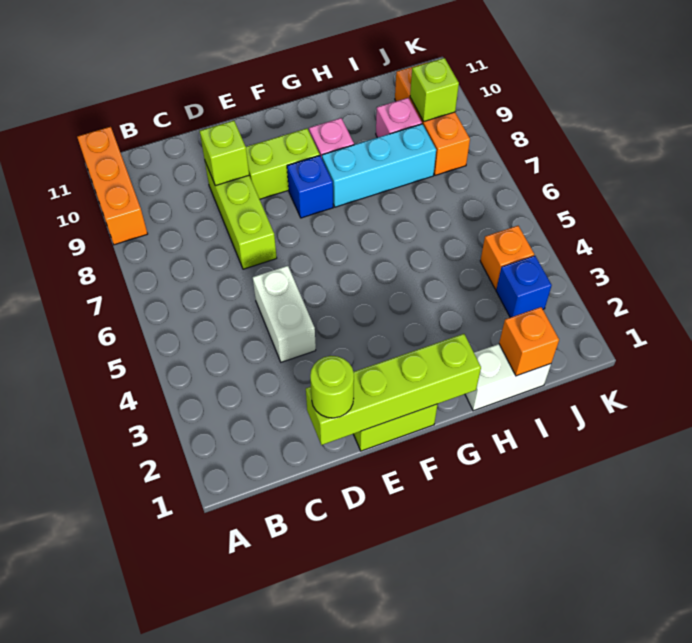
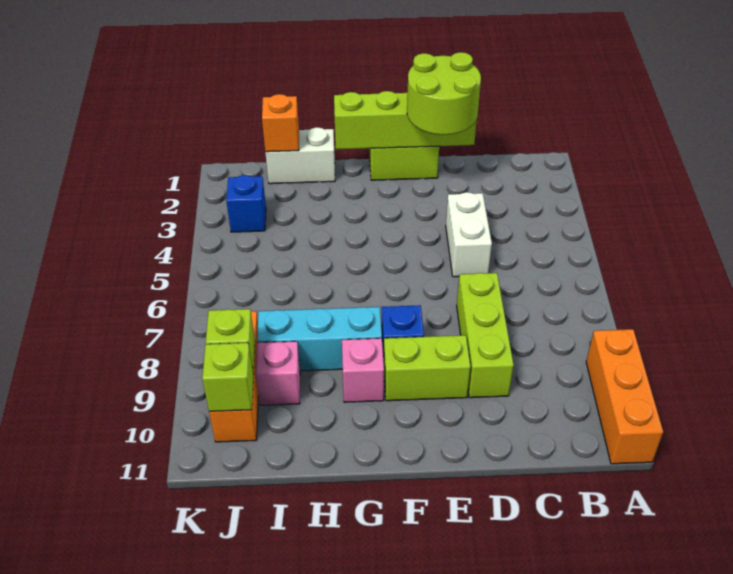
lime 1x1 round brick [310,356,354,418] -> lime 2x2 round brick [407,52,481,135]
lime 1x1 brick [200,121,249,186] -> lime 1x1 brick moved to [202,343,253,411]
orange 1x1 brick [480,226,534,289] -> none

